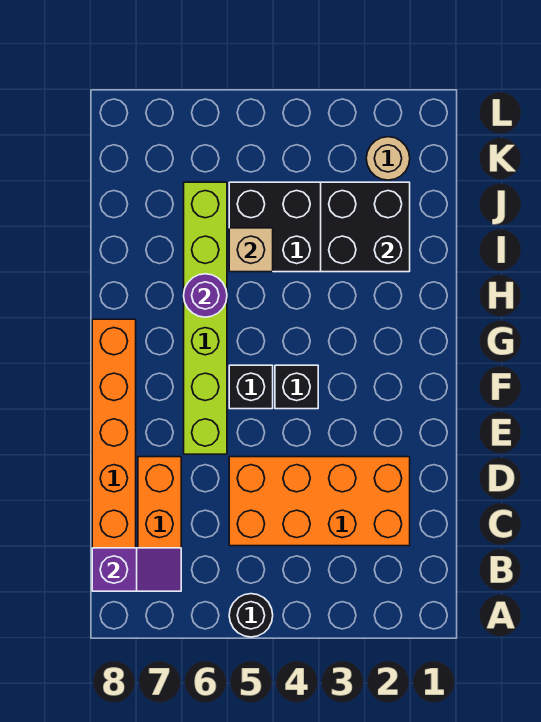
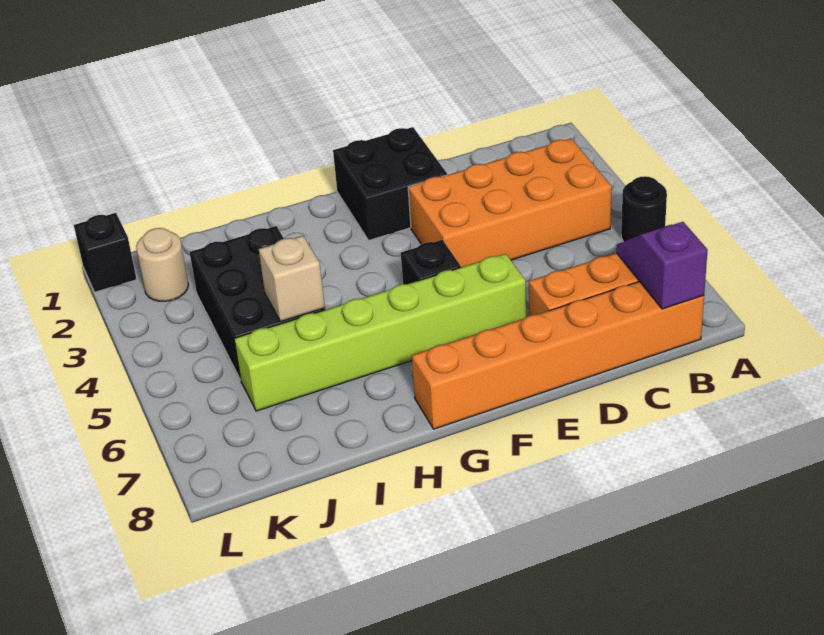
orange 2x4 brick [229,457,410,546] -> orange 2x4 brick turned to [408,138,612,267]
black 1x1 brick [275,365,318,409] -> black 1x1 brick moved to [74,213,137,292]
purple 1x1 round brick [184,274,227,317] -> none
black 2x2 brick [321,182,410,272] -> black 2x2 brick moved to [333,127,447,240]

